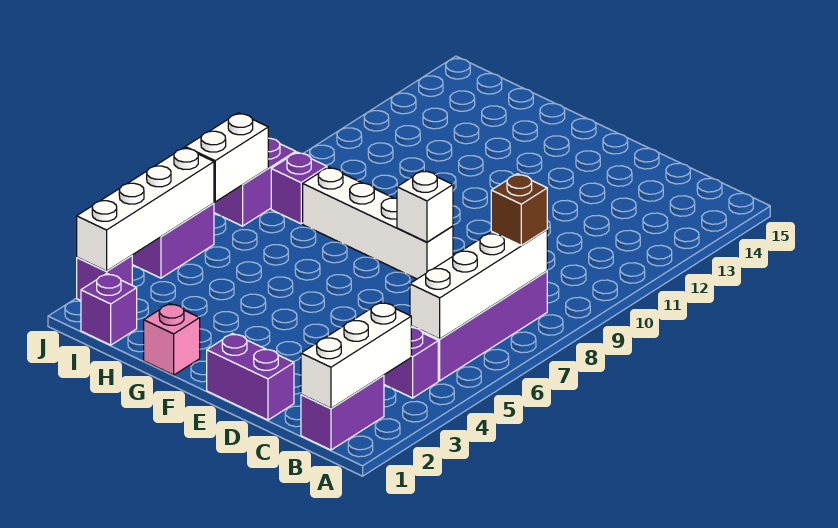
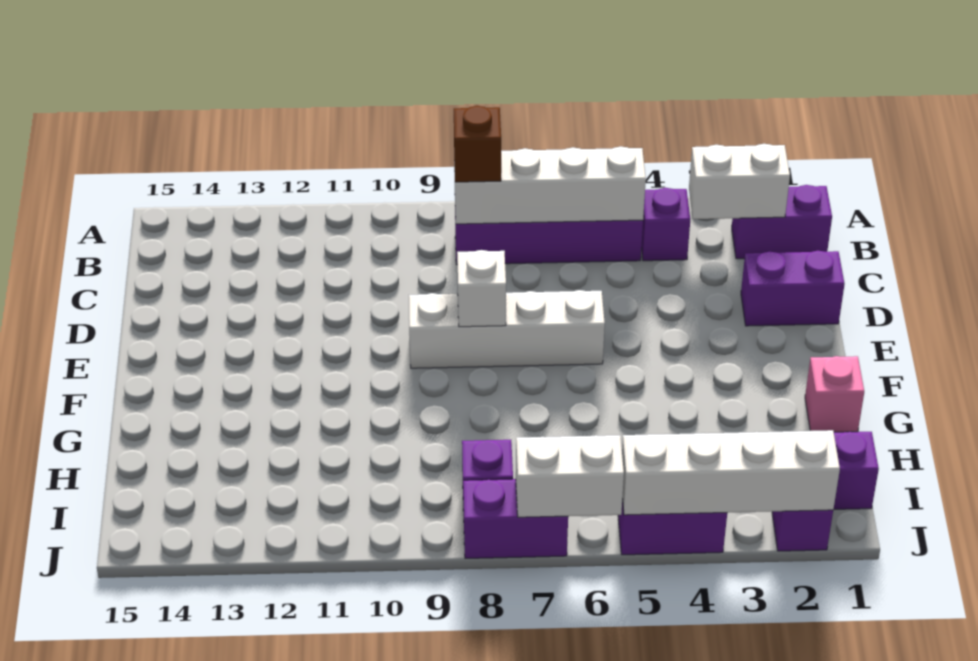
white 1x3 brick [301,302,411,408] -> white 1x2 brick [689,144,790,219]
purple 1x2 brick [207,333,294,420] -> purple 1x2 brick turned to [741,251,844,326]
white 1x4 brick [303,167,453,279] -> white 1x4 brick turned to [409,290,605,368]

